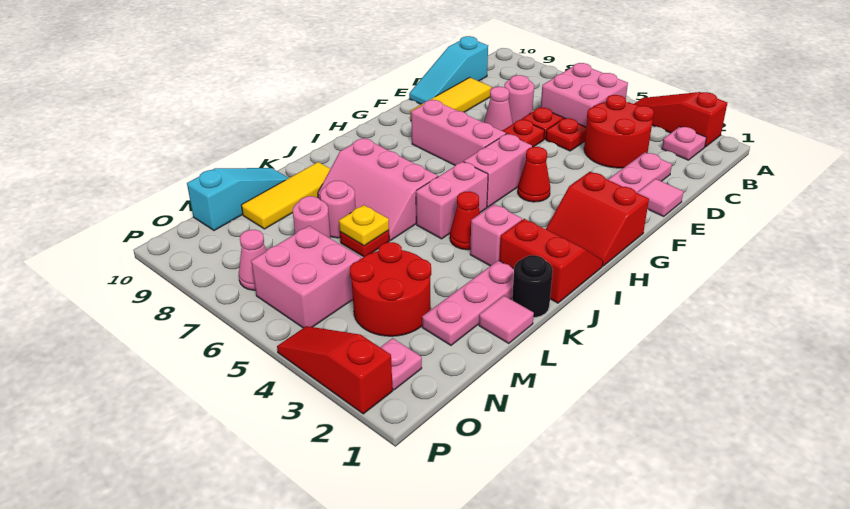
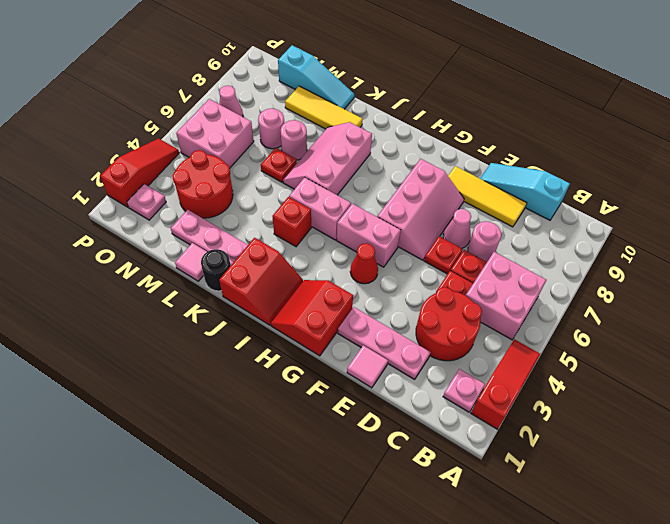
pink 1x1 brick [470,204,522,266] -> none
red 1x1 cone [450,191,480,250] -> red 1x1 brick [272,197,311,246]
yellow 1x1 plate [339,205,389,246] -> none

